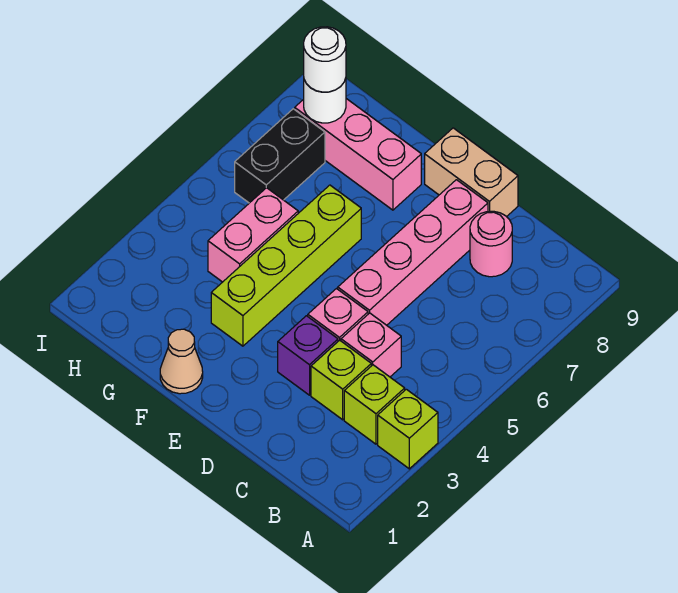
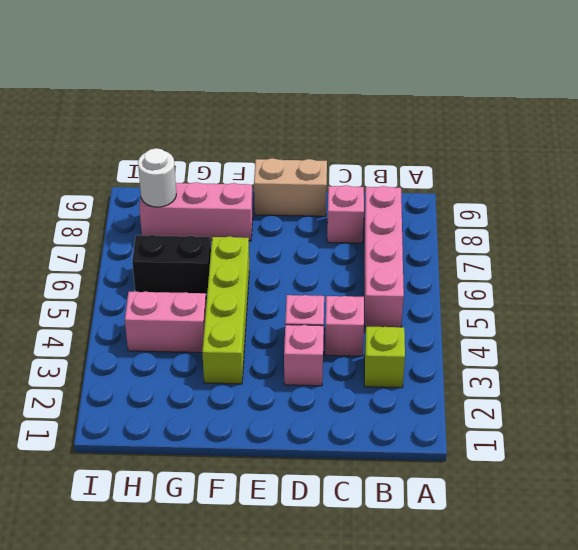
lime 1x1 brick [378,389,438,469] -> none
lime 1x1 brick [311,340,371,420] -> none
pink 1x1 round brick [470,211,512,277] -> pink 1x1 brick [327,185,364,243]
purple 1x1 brick [278,316,338,395] -> pink 1x1 brick [284,325,324,386]
pink 1x4 brick [338,180,488,325] -> pink 1x4 brick moved to [364,186,404,327]
tan 1x1 cone [160,329,203,394] -> none
pink 1x2 brick [208,188,298,282] -> pink 1x2 brick turned to [125,292,206,353]
black 1x2 brick [235,109,325,203] -> black 1x2 brick turned to [132,235,211,295]
white 1x1 round brick [304,27,346,92] -> none

